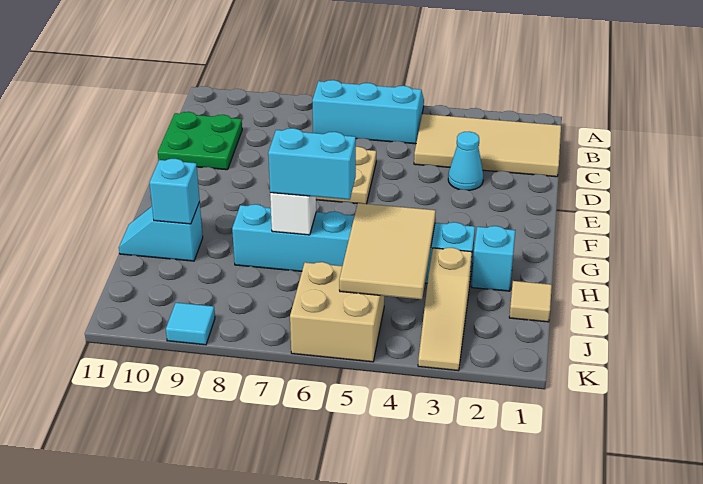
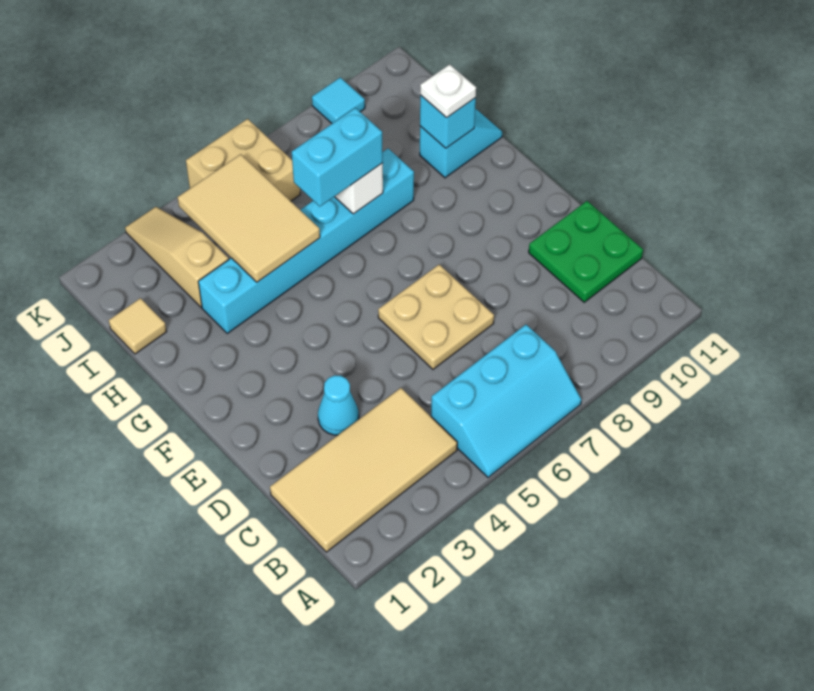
cyan 1x1 brick [472,226,515,291] -> none
none -> white 1x1 plate [420,64,476,118]

